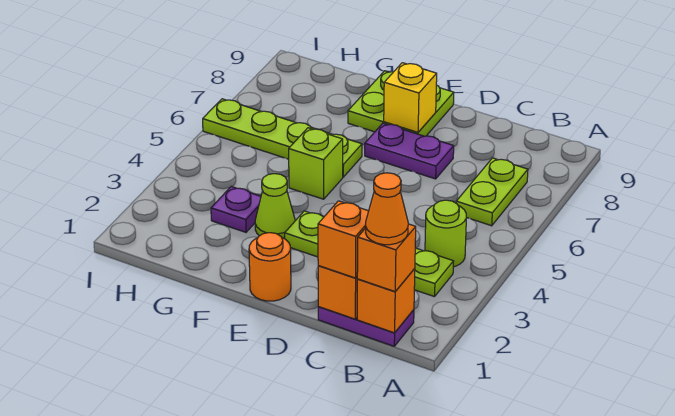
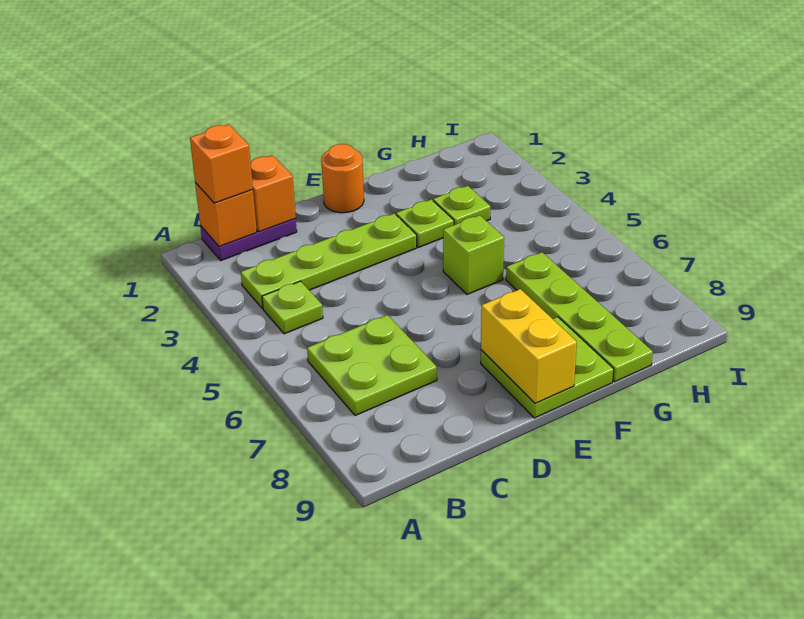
orange 1x1 cone [366,173,408,245] -> none
lime 1x1 round brick [425,200,466,267] -> lime 1x1 plate [262,281,323,334]
lime 1x2 plate [456,158,528,226] -> lime 2x2 plate [307,315,437,416]
orange 1x1 brick [318,201,369,278] -> none
purple 1x2 plate [365,123,454,179] -> none
yellow 1x1 brick [384,63,437,132] -> yellow 1x2 brick [481,289,577,403]
lime 1x1 cone [255,174,295,239] -> lime 1x1 plate [396,199,454,247]
lime 1x4 plate [203,99,362,177] -> lime 1x4 plate turned to [506,252,653,382]
purple 1x1 plate [211,187,261,232] -> lime 1x1 plate [433,186,490,225]

